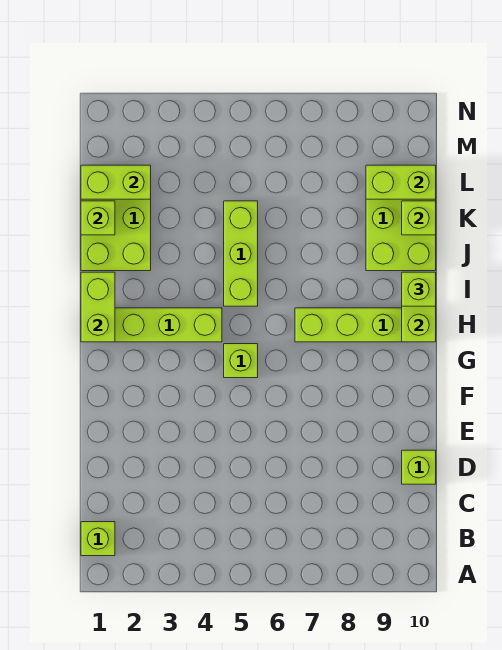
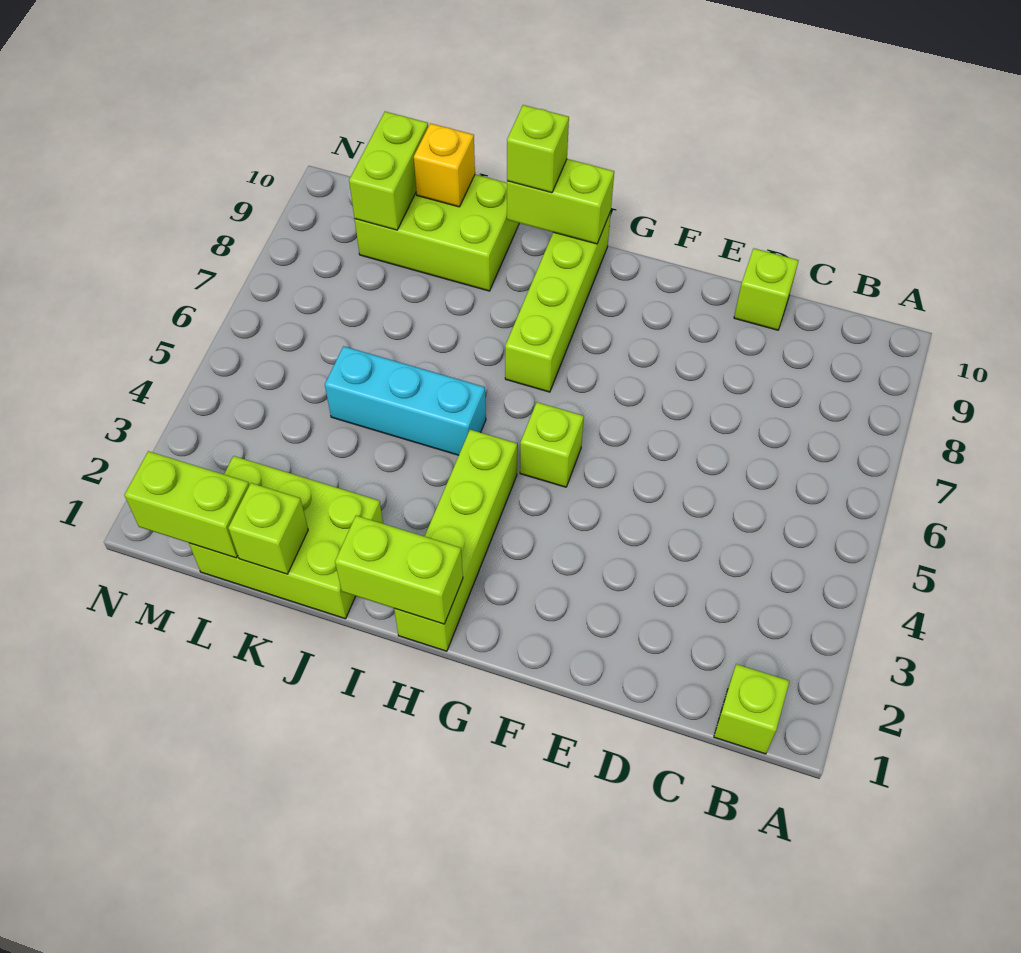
lime 1x3 brick [224,201,258,306] -> cyan 1x3 brick [325,346,486,455]
lime 1x1 brick [402,201,436,235] -> yellow 1x1 brick [414,123,475,207]
lime 1x2 brick [81,165,151,199] -> lime 1x2 brick turned to [124,451,249,558]

